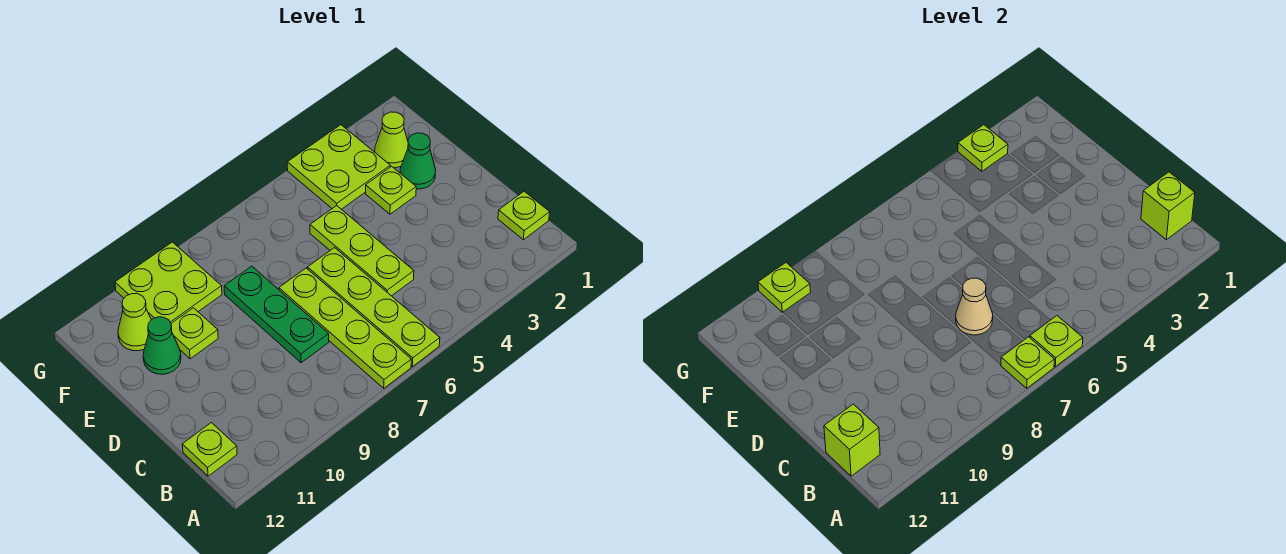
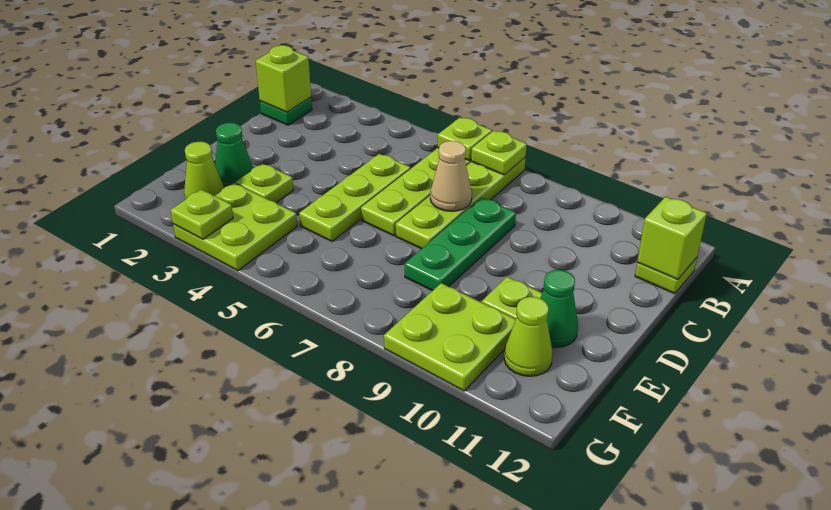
lime 1x1 plate [498,191,550,240] -> green 1x1 plate [260,97,312,125]
lime 1x1 plate [758,263,811,312] -> none

